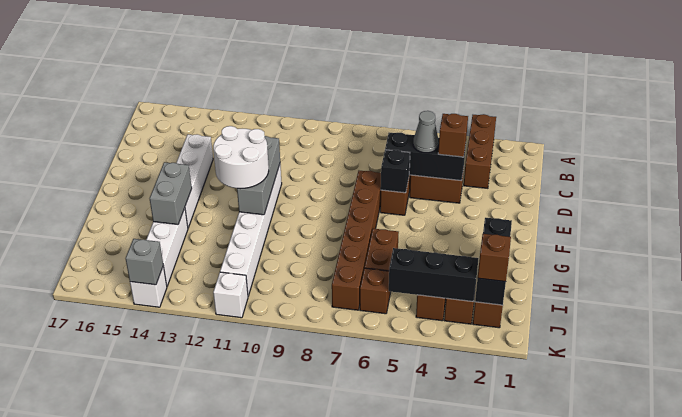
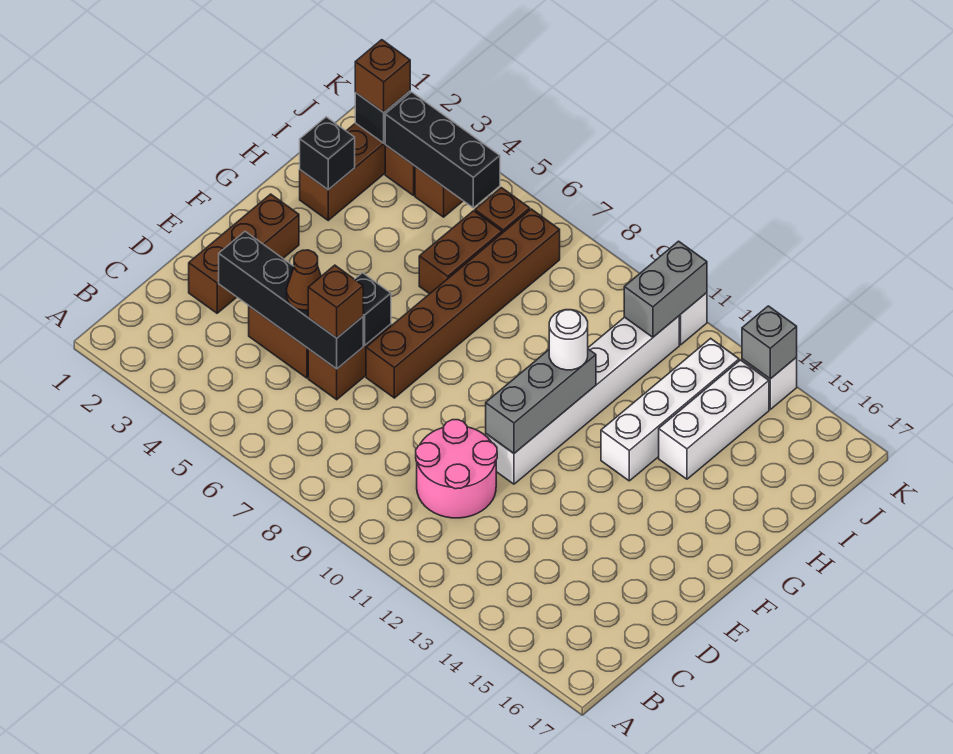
brown 1x3 brick [464,114,496,188] -> brown 1x3 brick moved to [189,194,299,313]
none -> pink 2x2 round brick [416,420,497,518]
black 1x3 brick [385,133,466,181] -> black 1x4 brick [219,232,363,369]
brown 1x1 brick [438,114,468,157] -> brown 1x1 brick moved to [308,265,363,338]
grey 1x1 cone [413,111,439,153] -> brown 1x1 cone [287,250,321,310]
white 1x4 brick [176,134,213,228] -> white 1x4 brick moved to [601,338,739,481]
white 2x2 round brick [213,126,269,189] -> white 1x1 round brick [549,310,588,370]
grey 1x2 brick [150,162,192,224] -> grey 1x2 brick moved to [624,241,707,337]

